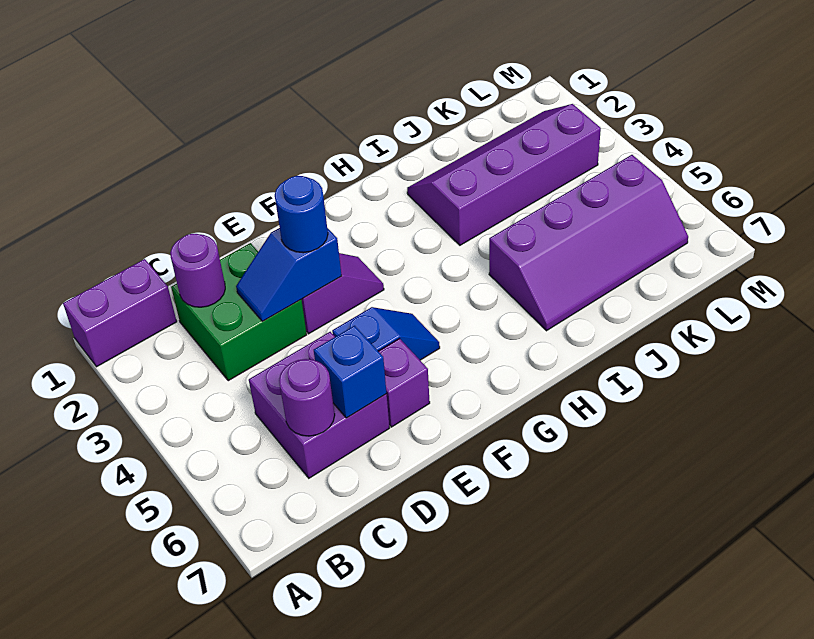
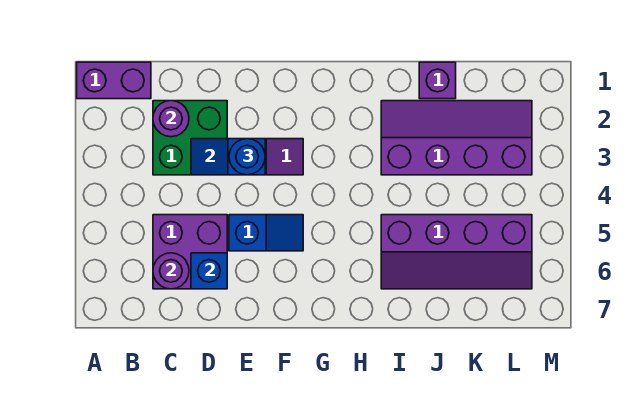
purple 1x1 brick [378,339,430,427] -> purple 1x1 brick moved to [419,62,456,99]

